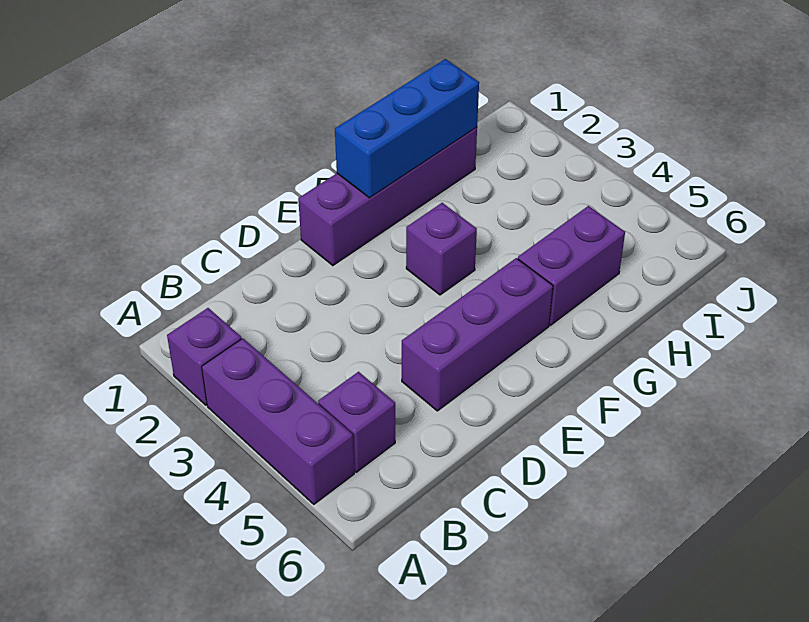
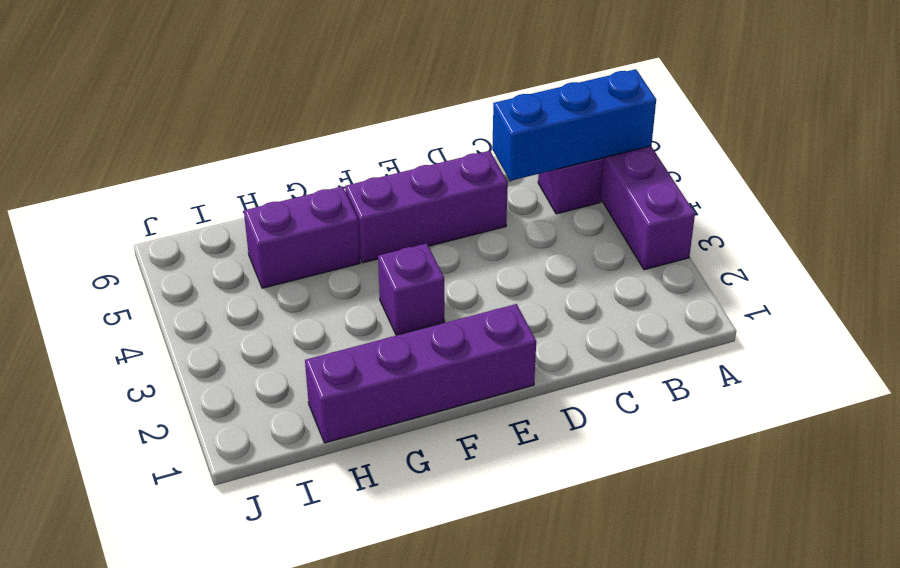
purple 1x1 brick [167,308,241,405] -> none
blue 1x3 brick [335,59,479,198] -> blue 1x3 brick moved to [492,69,656,181]

